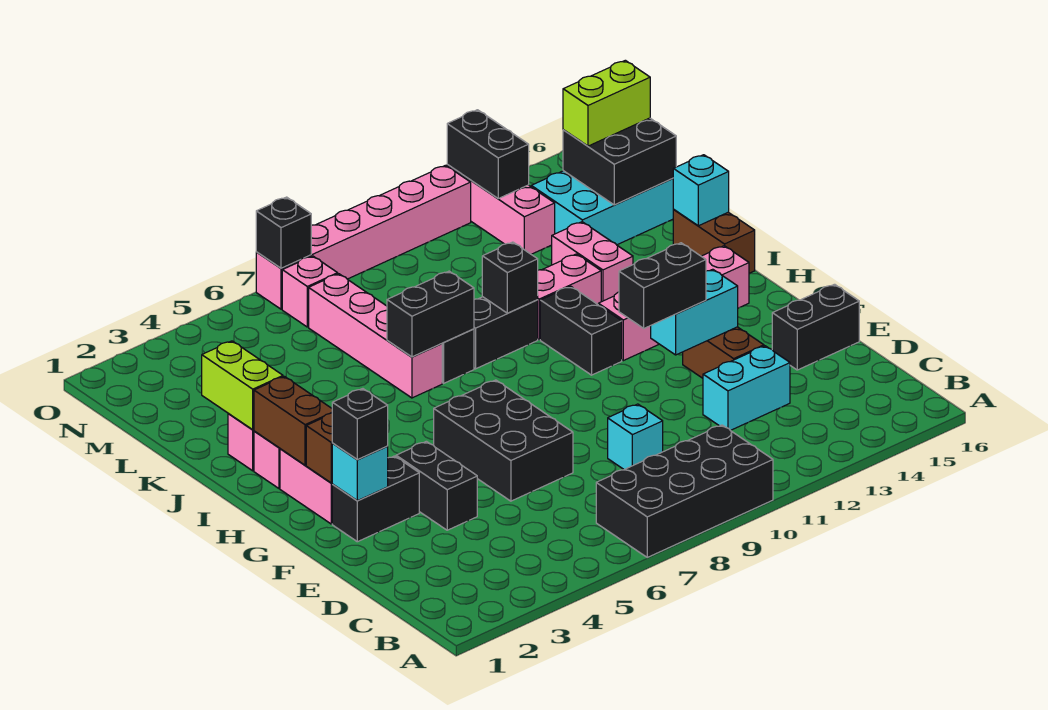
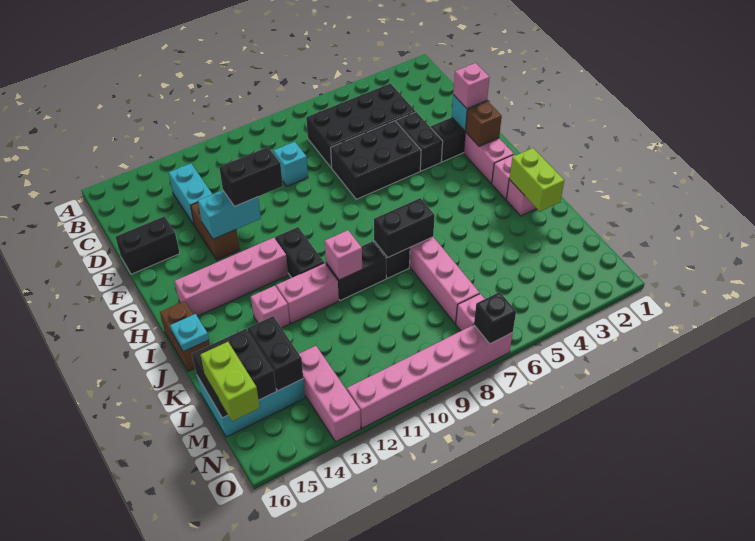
black 2x4 brick [596,425,773,557] -> black 2x4 brick moved to [306,83,416,168]
cyan 1x2 brick [703,346,790,430] -> cyan 1x2 brick turned to [169,164,212,225]
black 2x3 brick [434,380,573,501] -> black 2x3 brick turned to [331,121,421,199]
black 1x1 brick [332,389,388,460] -> pink 1x1 brick [453,63,489,109]
brown 1x2 brick [254,376,332,465] -> none
black 1x1 brick [482,242,538,313] -> pink 1x1 brick [325,230,362,280]
pink 1x2 brick [552,222,633,302] -> pink 1x1 brick [251,286,290,328]
cyan 1x1 brick [673,155,729,226] -> cyan 1x1 plate [170,314,209,352]
lime 1x2 brick [563,60,650,146] -> lime 1x2 brick turned to [201,342,260,421]
black 1x2 brick [447,110,529,198] -> black 1x2 brick moved to [248,316,303,391]

